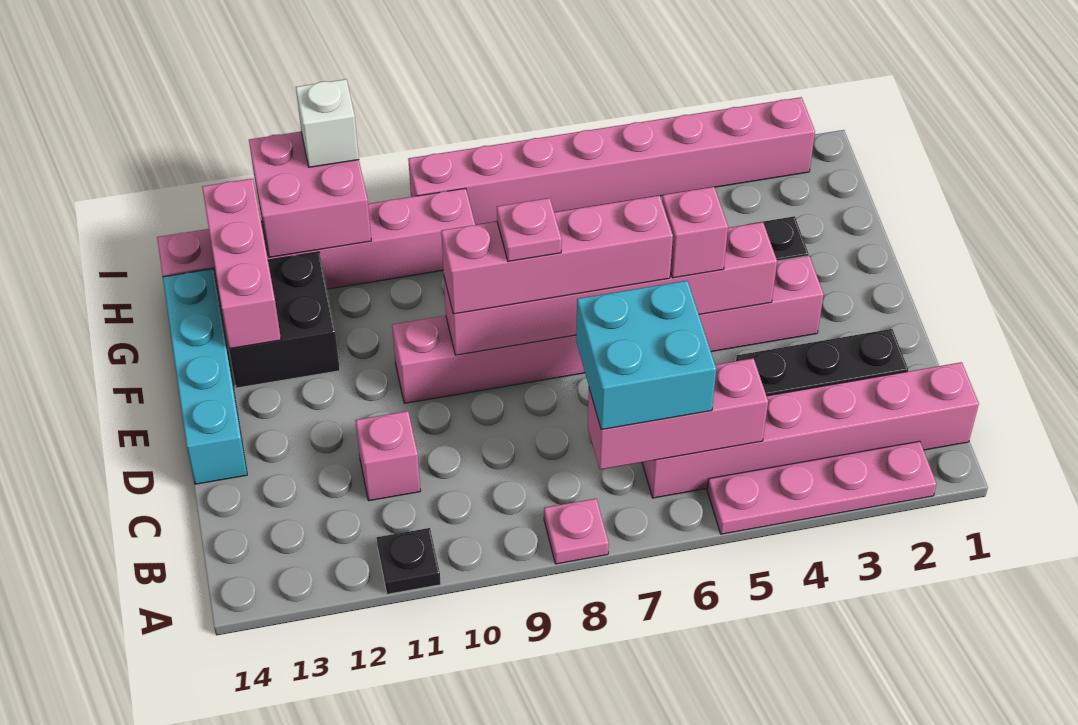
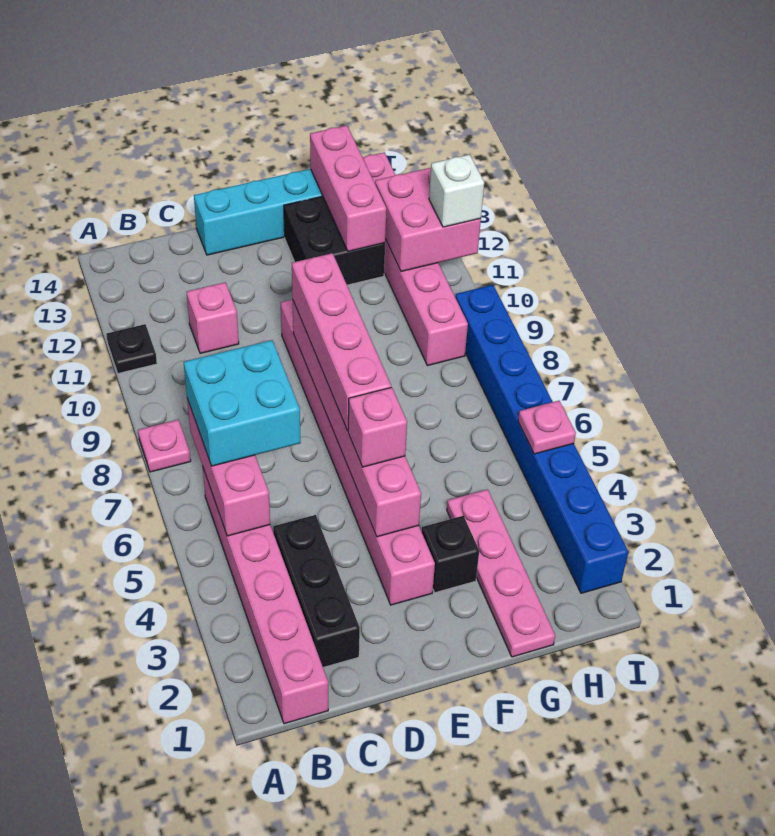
pink 1x4 plate [707,441,937,534] -> pink 1x4 plate moved to [447,489,555,657]
pink 1x1 plate [497,198,562,261] -> pink 1x1 plate moved to [518,401,576,454]
pink 1x3 brick [202,179,281,349] -> pink 1x3 brick turned to [310,125,387,251]
pink 1x8 brick [408,97,815,225] -> blue 1x8 brick [455,285,628,593]

